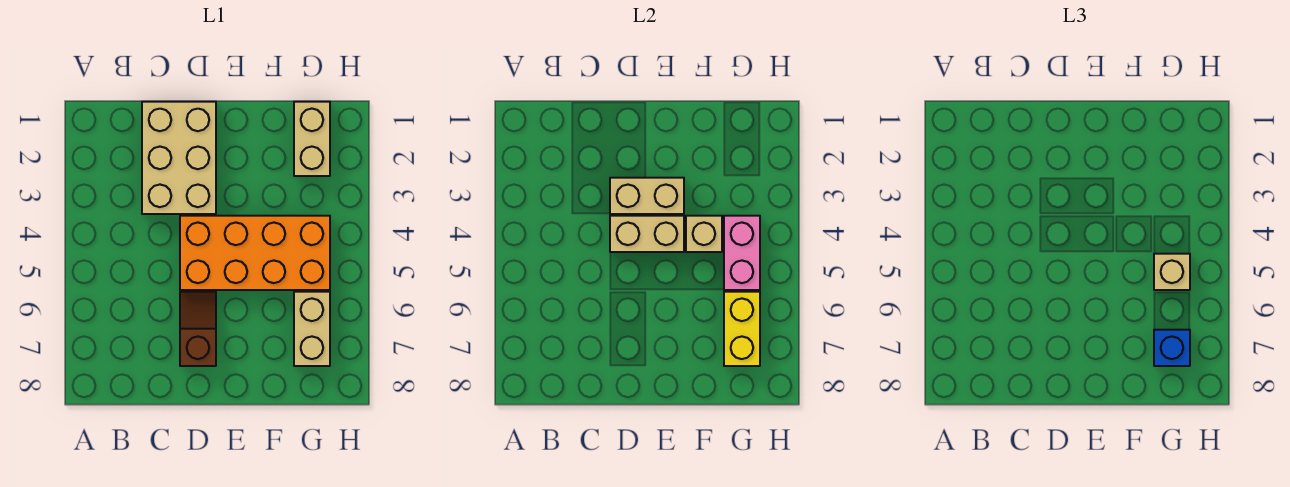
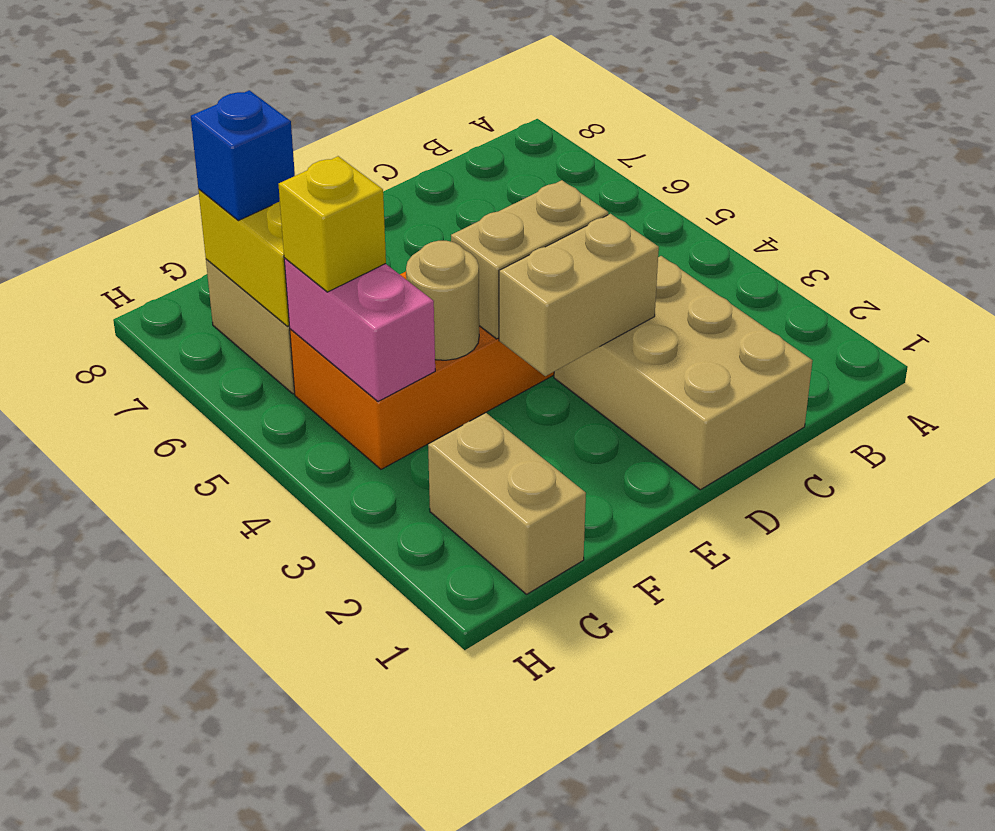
brown 1x2 slope [180,292,216,366] -> none
tan 1x1 brick [686,216,722,252] -> tan 1x1 round brick [406,241,479,360]
tan 1x1 brick [1154,254,1190,290] -> yellow 1x1 brick [278,156,386,292]

